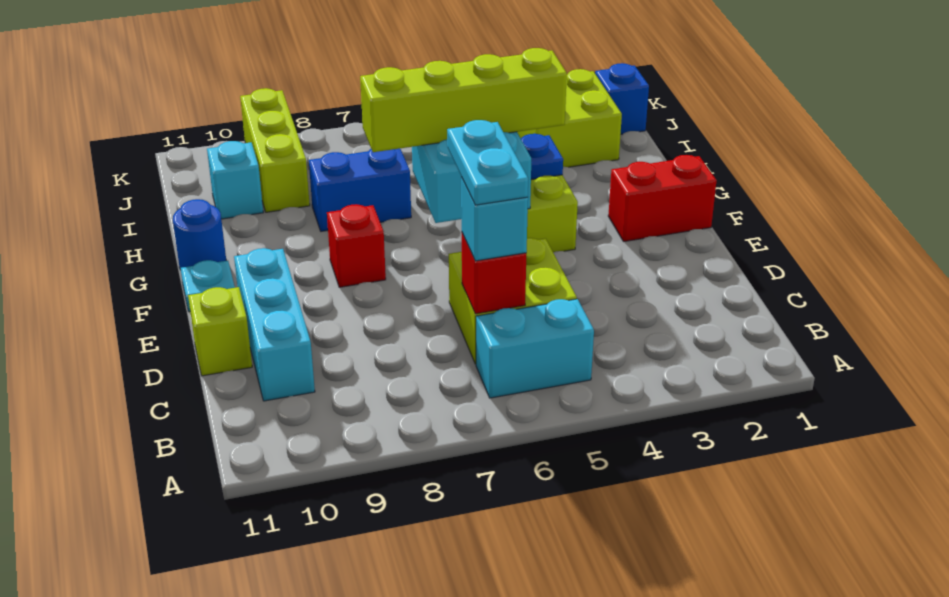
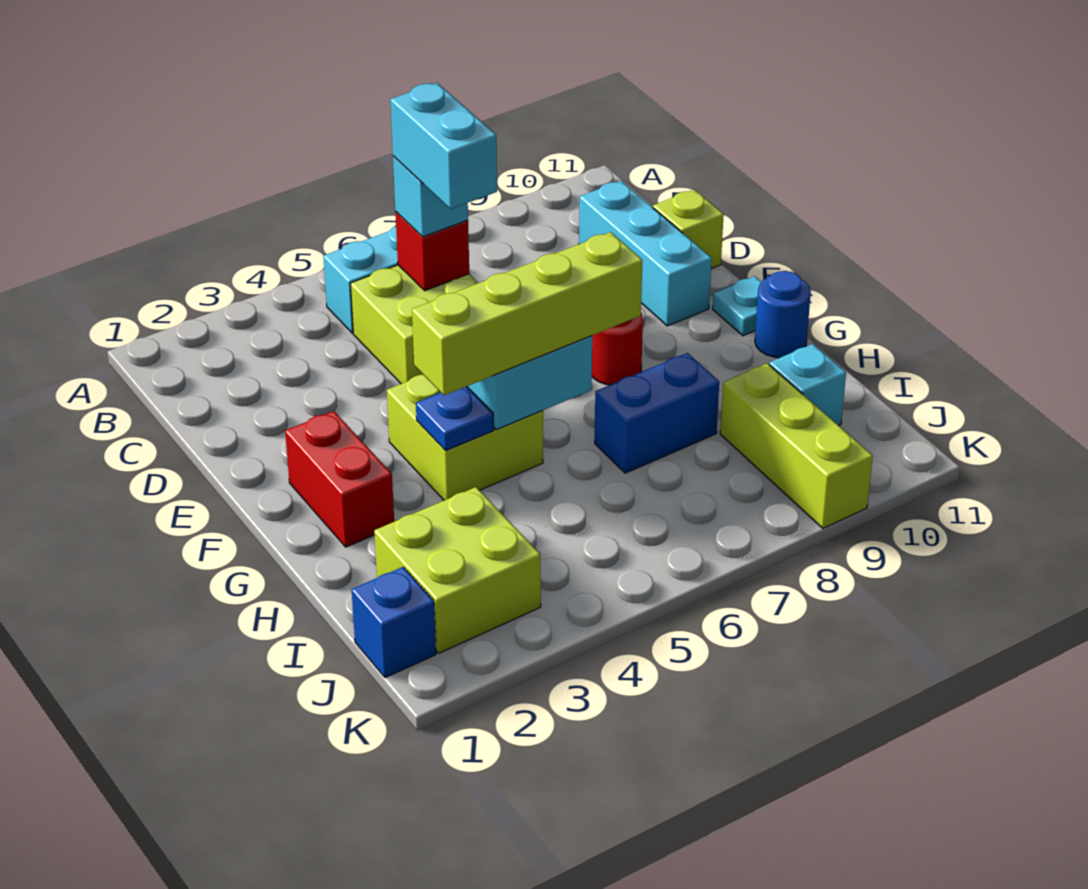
cyan 1x2 plate [447,120,528,205] -> cyan 1x2 brick [390,83,497,209]
red 1x2 brick [608,155,717,242] -> red 1x2 brick turned to [285,411,394,547]
red 1x1 brick [327,204,386,287] -> red 1x1 round brick [592,313,643,385]

